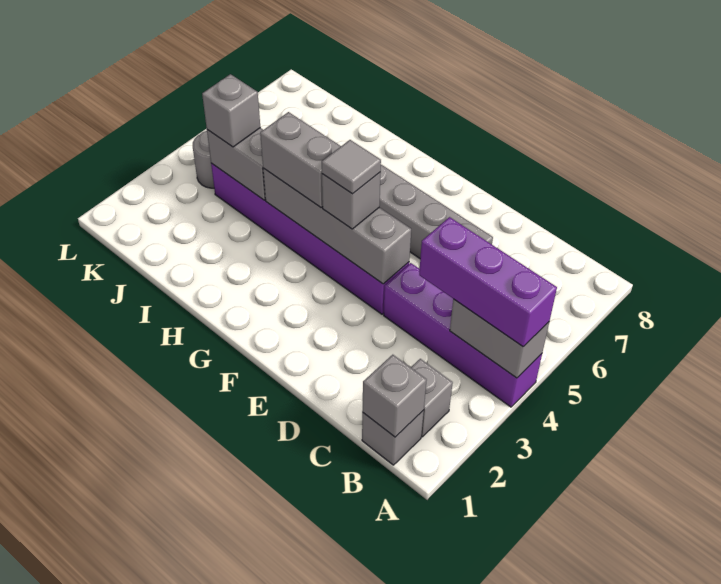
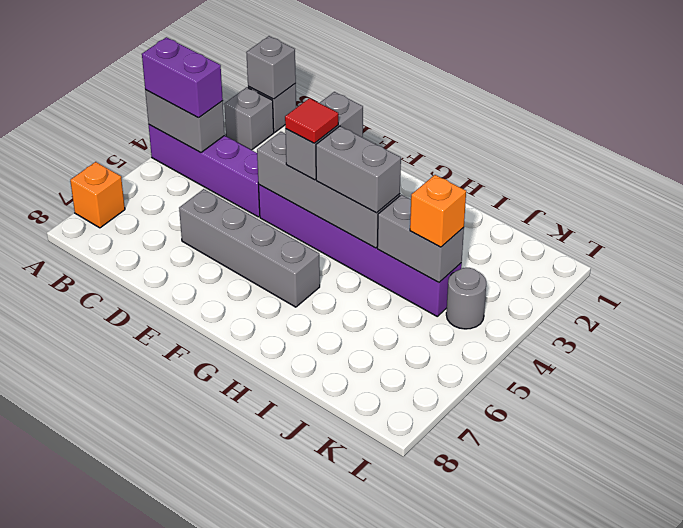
purple 1x3 brick [419,217,557,347] -> purple 1x2 brick [142,37,223,118]
none -> orange 1x1 brick [70,162,125,228]
grey 1x1 brick [322,172,381,229] -> grey 1x2 brick [285,92,363,180]
grey 1x1 tile [322,140,381,194] -> red 1x1 tile [285,98,338,143]
grey 1x1 brick [202,74,260,147] -> orange 1x1 brick [410,175,466,247]

